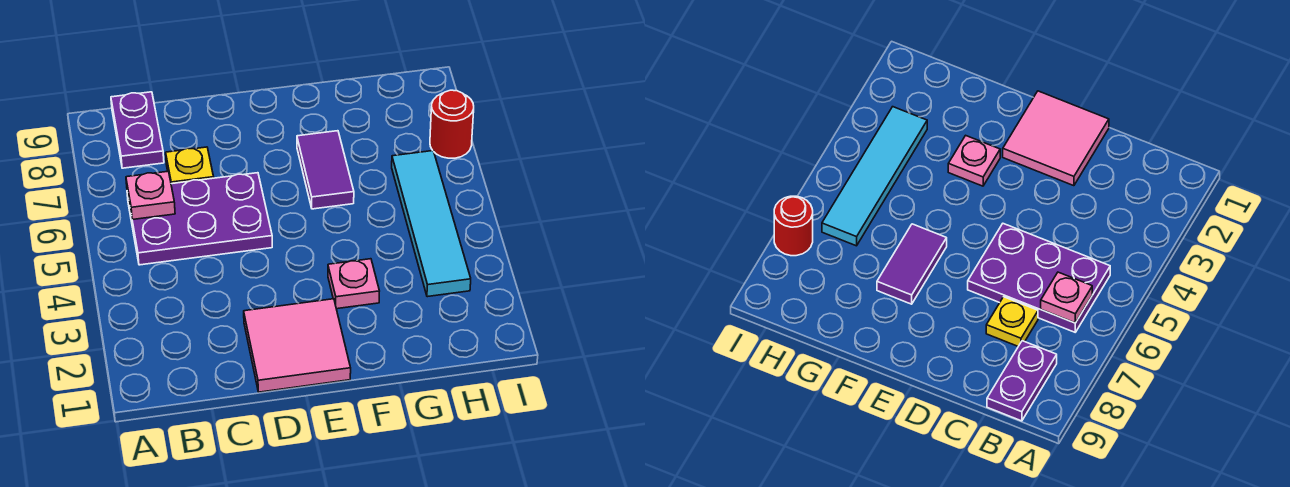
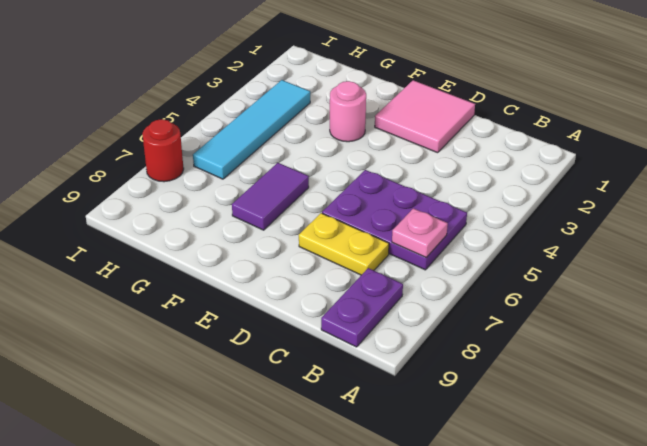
yellow 1x1 plate [166,147,214,184] -> yellow 1x2 plate [299,213,389,275]
pink 1x1 plate [328,259,379,309] -> pink 1x1 round brick [330,81,366,142]

